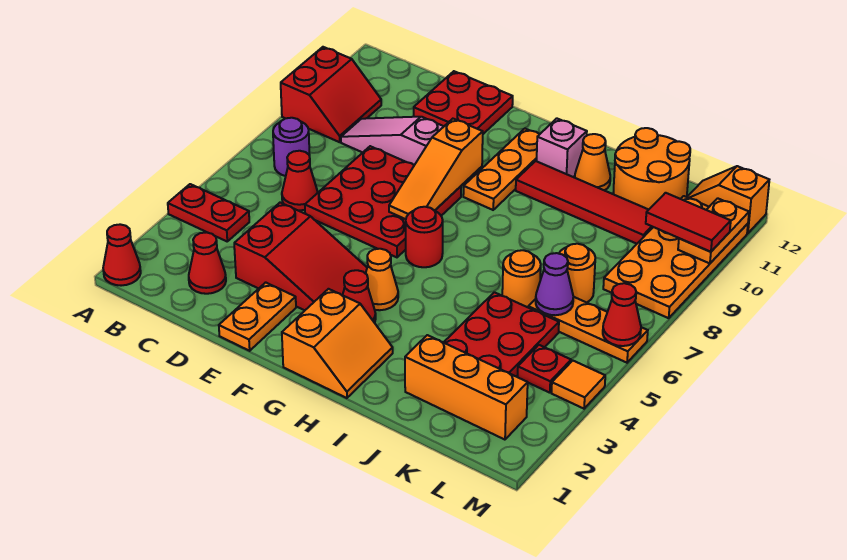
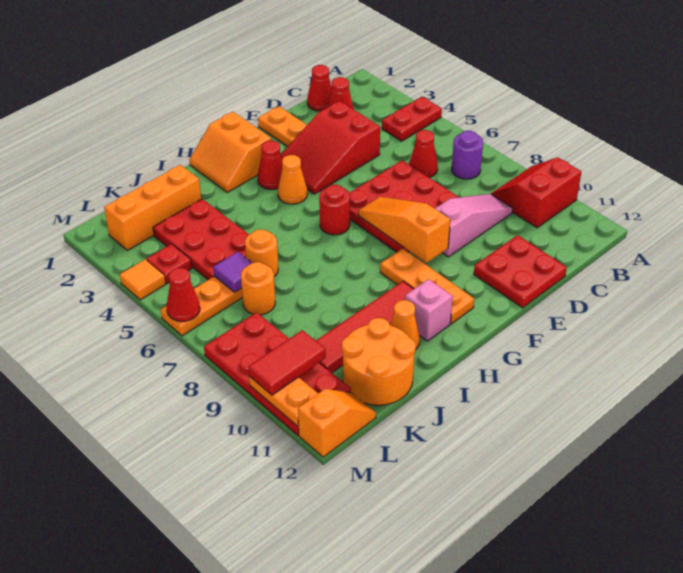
red 1x1 cone [103,224,141,286] -> red 1x1 cone moved to [307,65,332,111]
red 2x2 slope [281,47,381,142] -> red 2x2 slope turned to [491,157,581,228]
purple 1x1 cone [536,253,573,315] -> purple 1x1 tile [213,252,252,292]
orange 2x4 plate [603,196,748,318] -> red 2x4 plate [204,312,351,435]

